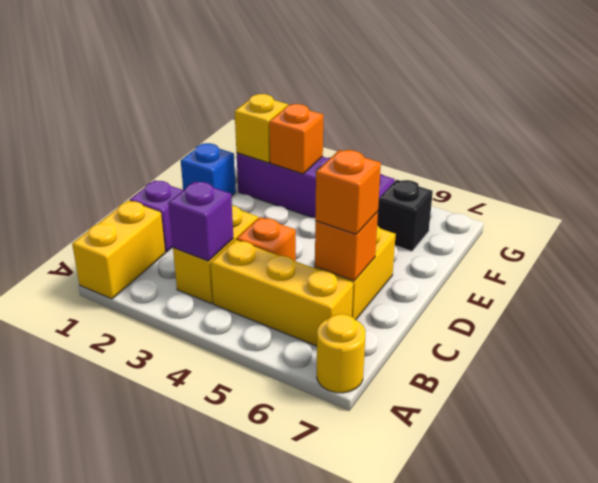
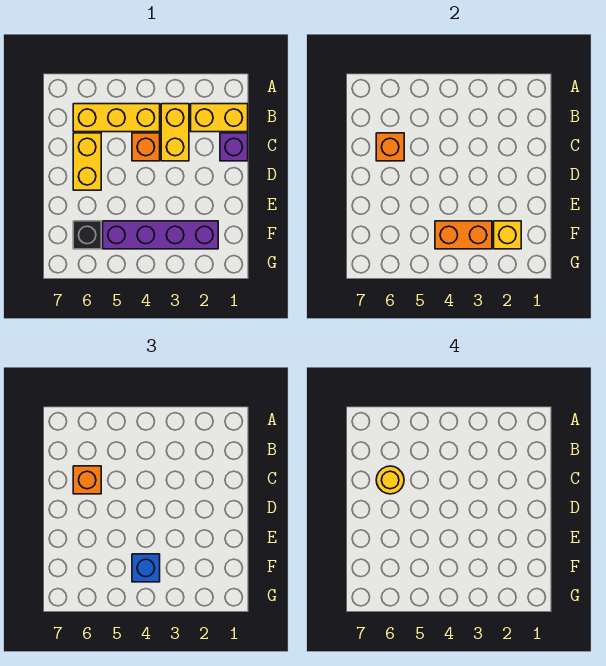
yellow 1x2 brick [72,200,165,299] -> yellow 1x2 brick turned to [191,104,248,132]
yellow 1x1 round brick [317,314,366,393] -> yellow 1x1 round brick moved to [376,466,404,494]
purple 1x1 brick [168,181,233,261] -> none
blue 1x1 brick [181,143,236,196] -> blue 1x1 brick moved to [132,554,160,582]
orange 1x1 brick [269,104,323,174] -> orange 1x2 brick [435,221,492,249]

